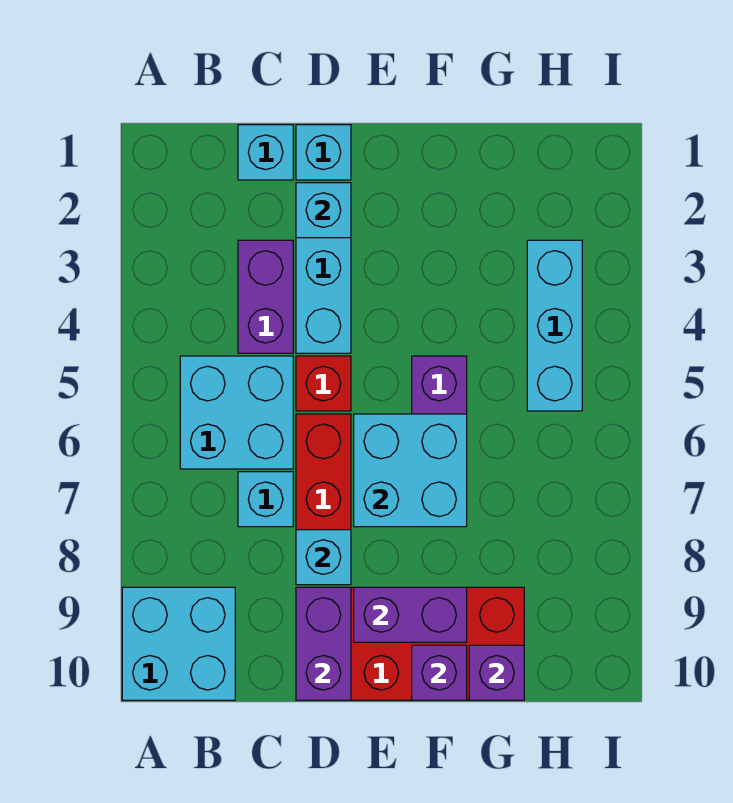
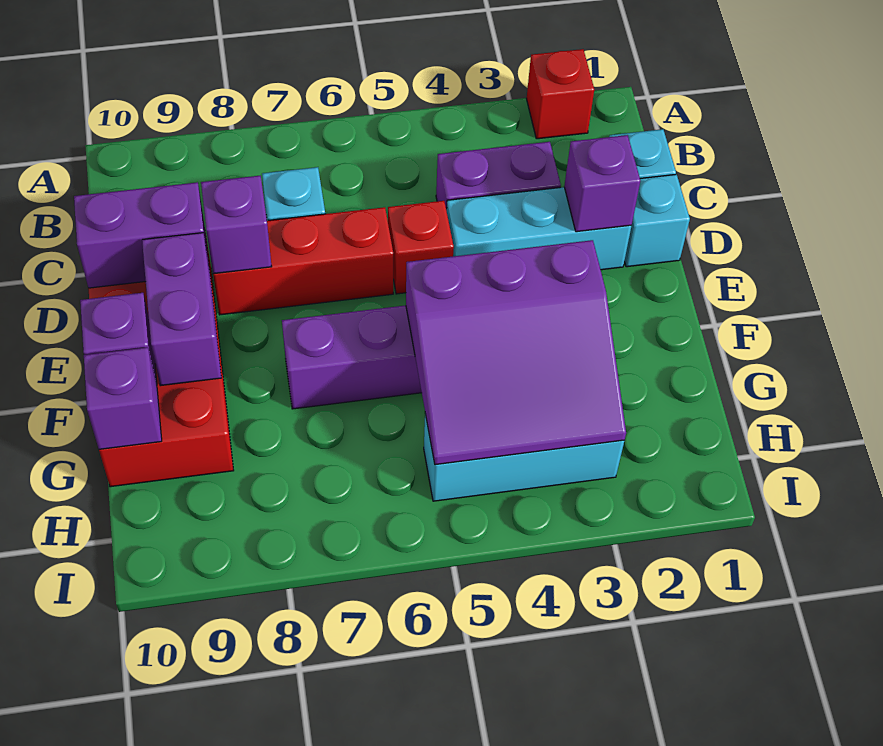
none -> red 1x1 brick [527,49,594,139]
cyan 2x2 brick [122,587,235,700] -> none
cyan 2x2 brick [180,356,293,469] -> none
cyan 1x1 brick [296,183,351,238] -> purple 1x1 brick [564,135,640,232]
cyan 1x1 brick [296,530,351,585] -> purple 1x1 brick [201,176,272,274]
cyan 2x2 brick [354,414,467,527] -> none
none -> purple 3x3 slope [406,240,626,465]

